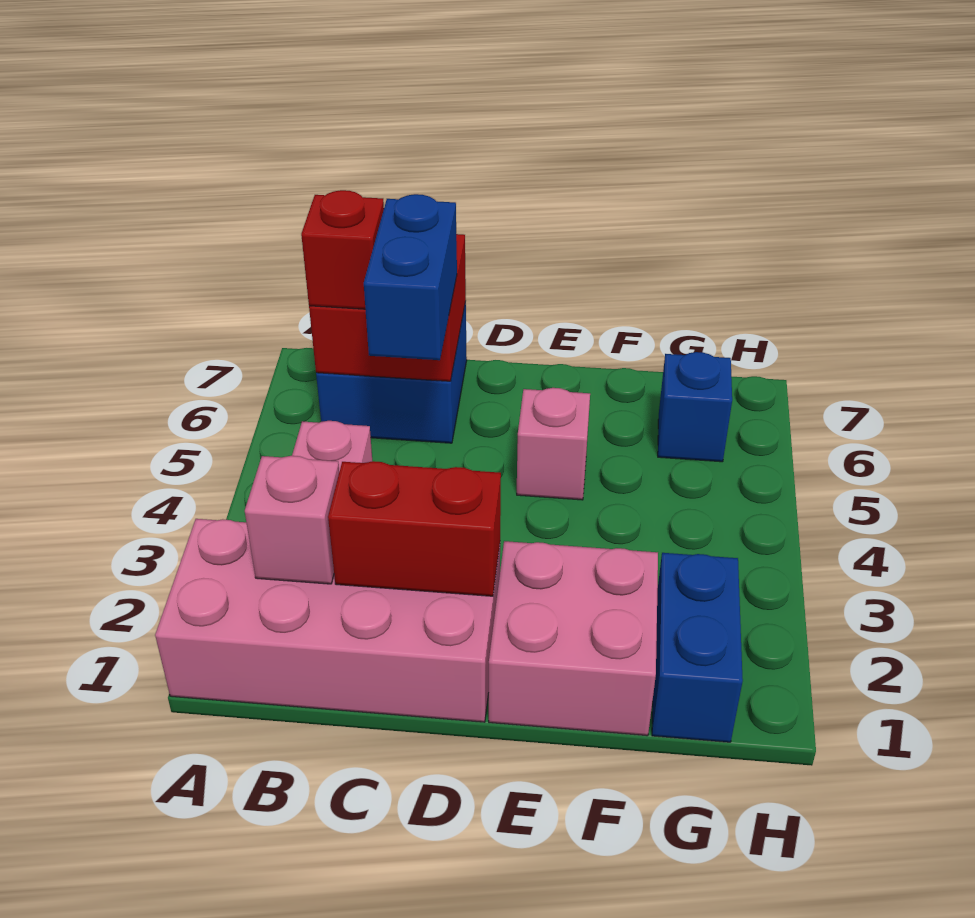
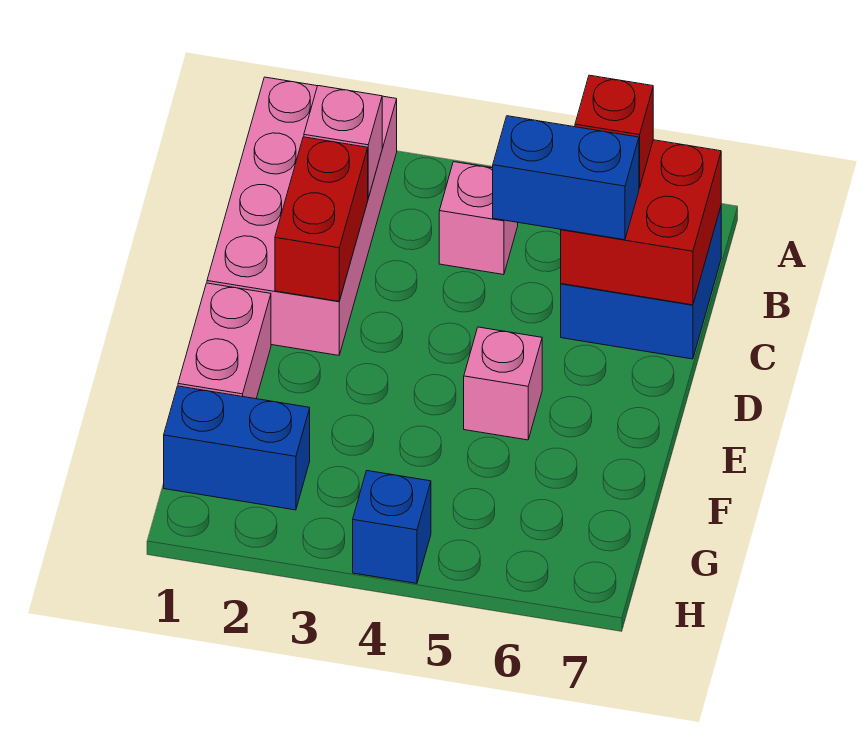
pink 2x2 brick [489,541,658,736] -> pink 1x2 brick [178,283,271,399]
blue 1x1 brick [658,352,732,462] -> blue 1x1 brick moved to [353,471,431,583]

